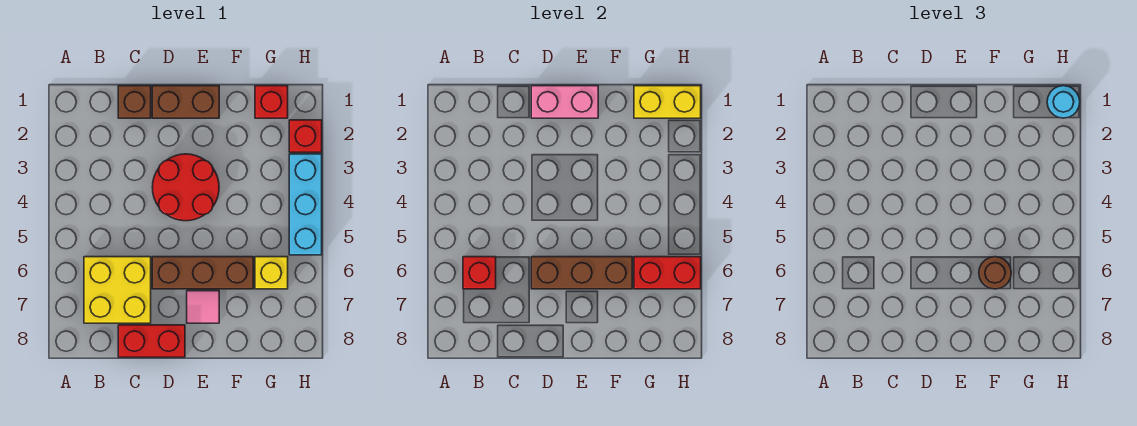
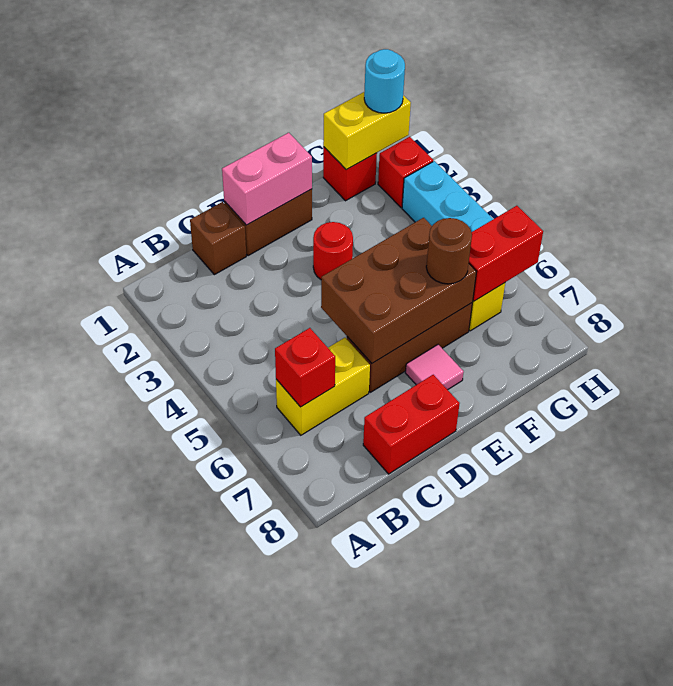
yellow 2x2 brick [84,257,151,323] -> yellow 1x2 brick [276,338,370,435]
red 2x2 round brick [152,154,219,221] -> red 1x1 round brick [313,222,353,279]
brown 1x3 brick [531,257,632,289] -> brown 2x3 brick [321,218,476,363]

